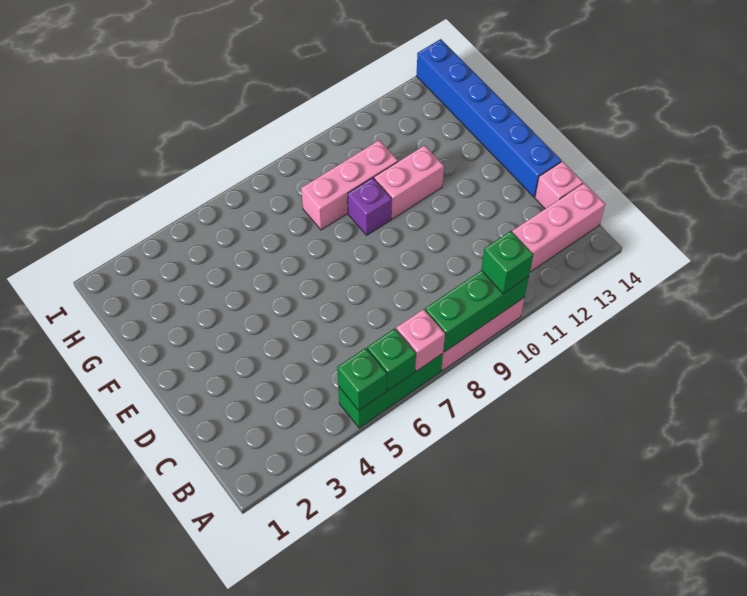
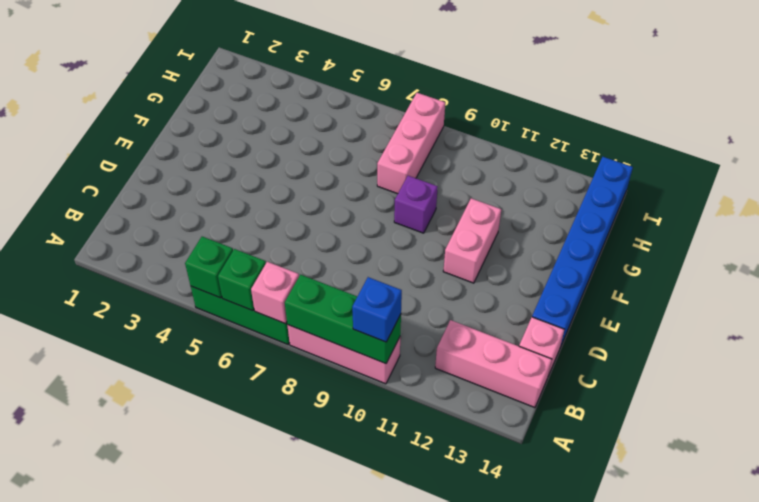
green 1x1 brick [481,231,534,294] -> blue 1x1 brick [352,277,402,342]
pink 1x2 brick [374,145,444,219] -> pink 1x2 brick turned to [443,198,501,283]
pink 1x3 brick [301,140,398,230] -> pink 1x3 brick turned to [377,93,445,194]

